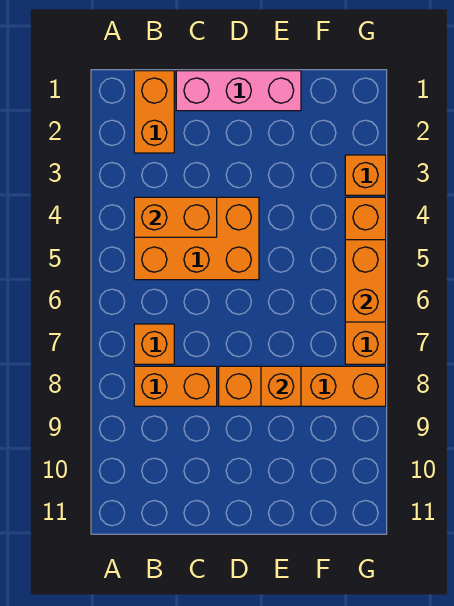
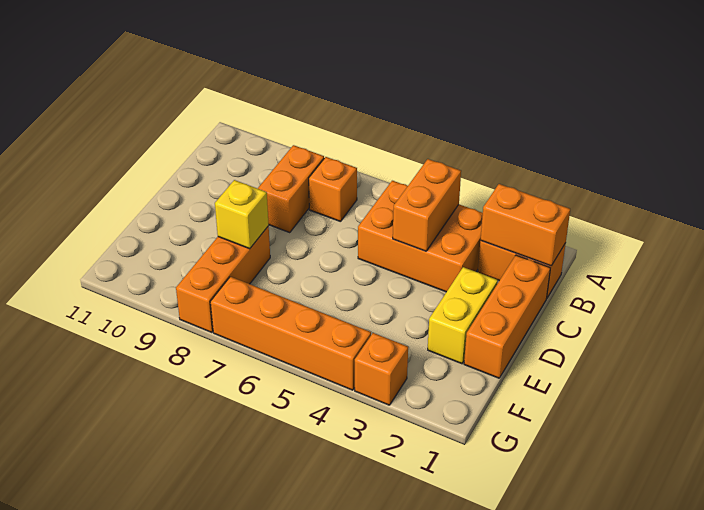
orange 2x3 brick [134,197,259,280] -> orange 2x3 brick turned to [358,181,483,292]
pink 1x3 brick [176,71,301,111] -> orange 1x3 brick [464,255,550,378]
none -> yellow 1x2 brick [428,267,498,364]
orange 1x4 brick [219,366,386,406] -> orange 1x3 brick [176,226,270,332]
orange 1x1 brick [261,366,301,406] -> yellow 1x1 brick [215,180,269,249]
orange 1x2 brick [345,240,386,322] -> orange 1x2 brick moved to [480,184,570,266]

